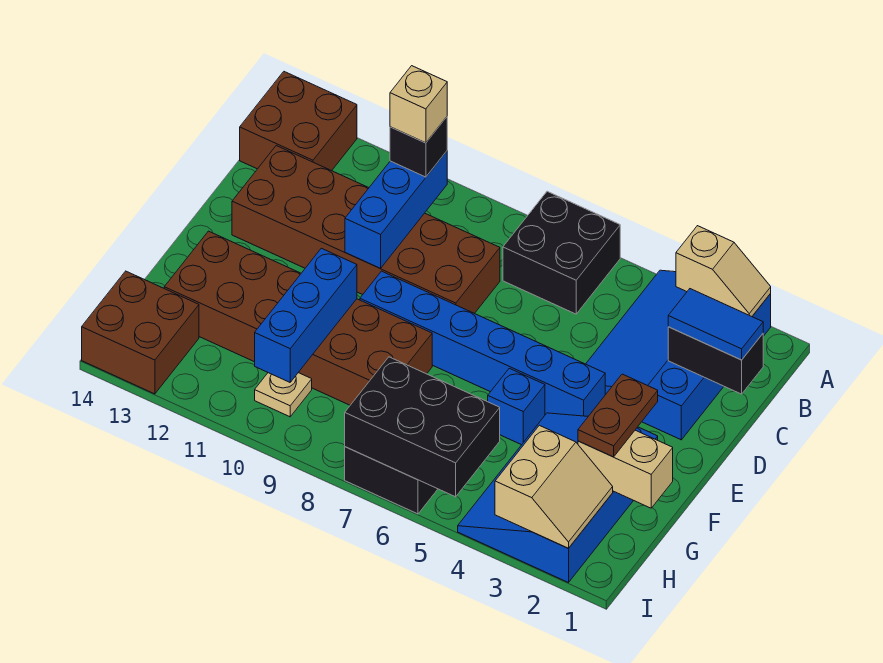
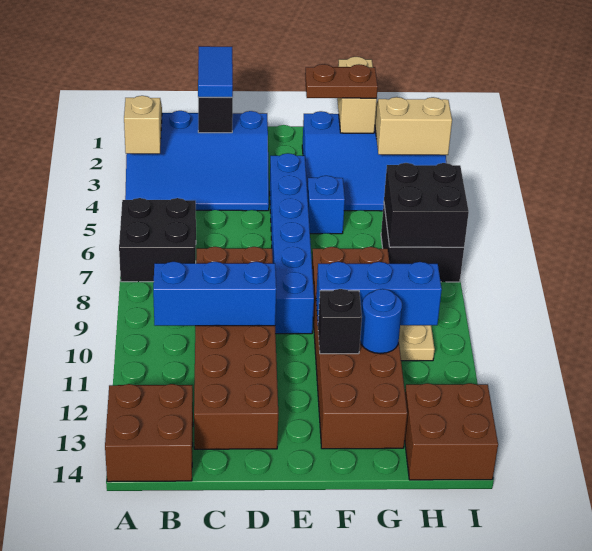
black 1x1 brick [390,117,447,177] -> black 1x1 brick moved to [318,289,362,354]
tan 1x1 brick [390,66,447,143] -> none
none -> blue 1x1 round brick [360,289,402,354]
black 2x3 brick [345,357,500,497] -> black 2x2 brick [384,163,469,247]

